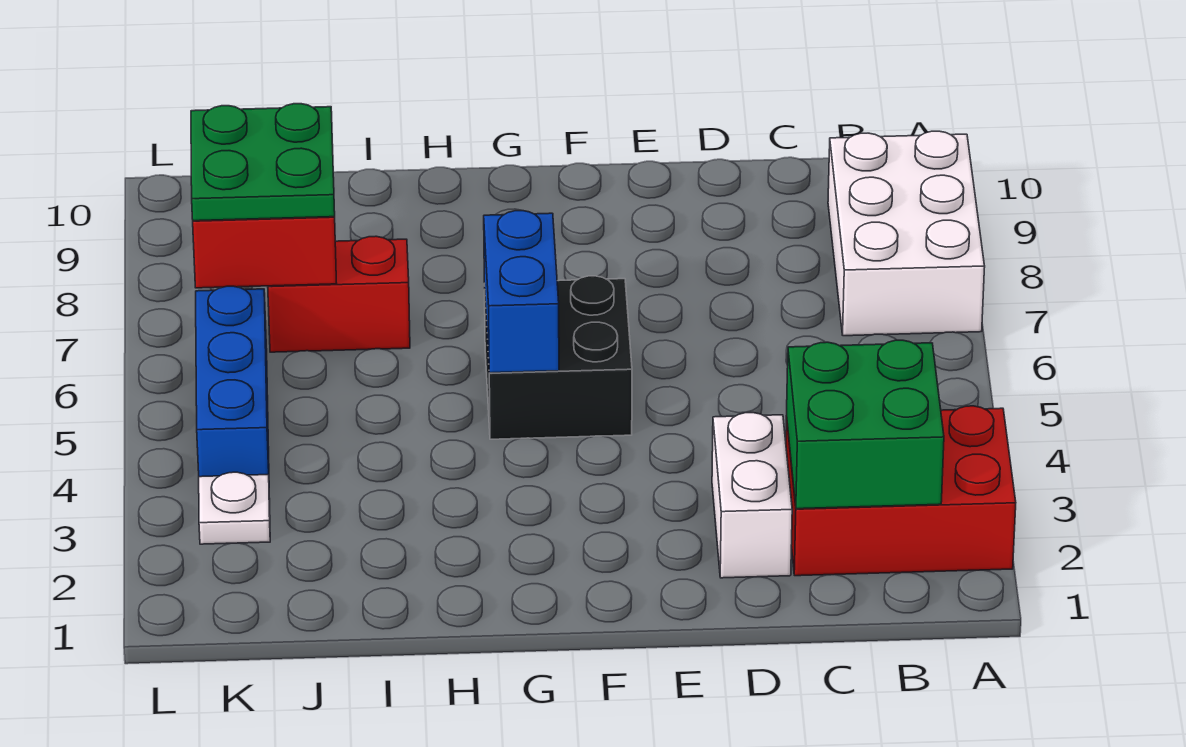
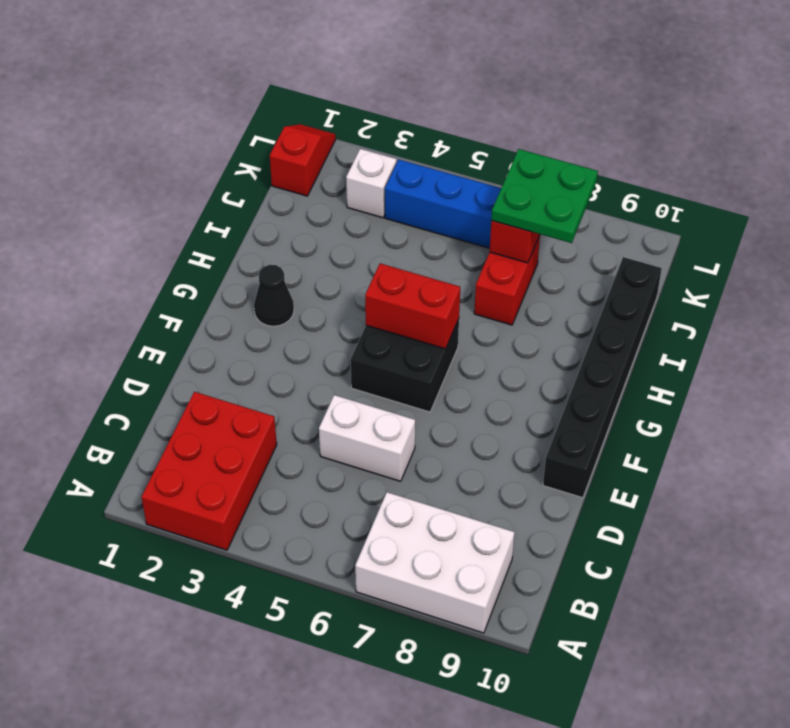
green 2x2 brick [787,340,944,509] -> none
white 1x2 brick [712,413,792,578] -> white 1x2 brick moved to [319,395,415,481]
none -> black 1x6 brick [543,257,662,498]
none -> black 1x1 cone [254,265,294,326]
blue 1x2 brick [484,211,559,373] -> red 1x2 brick [365,263,460,349]
none -> red 1x2 slope [270,124,336,196]
white 1x1 plate [199,472,270,544] -> white 1x1 brick [346,149,397,218]

